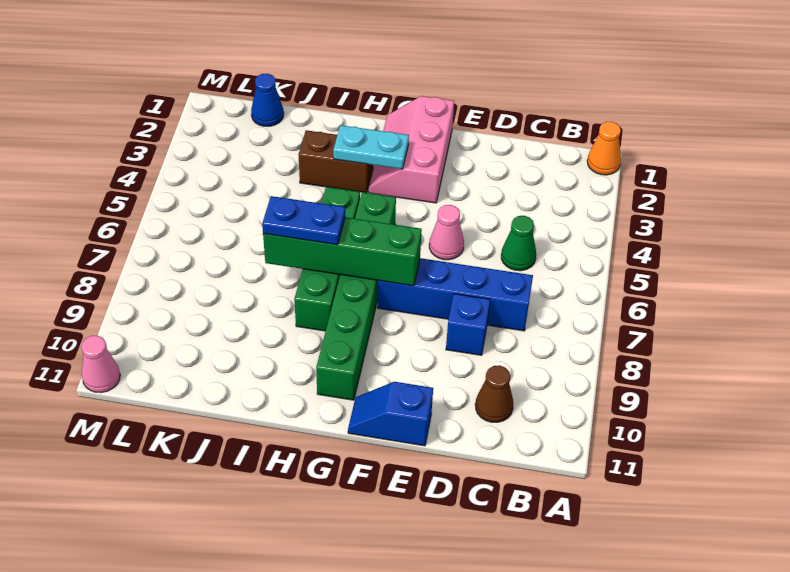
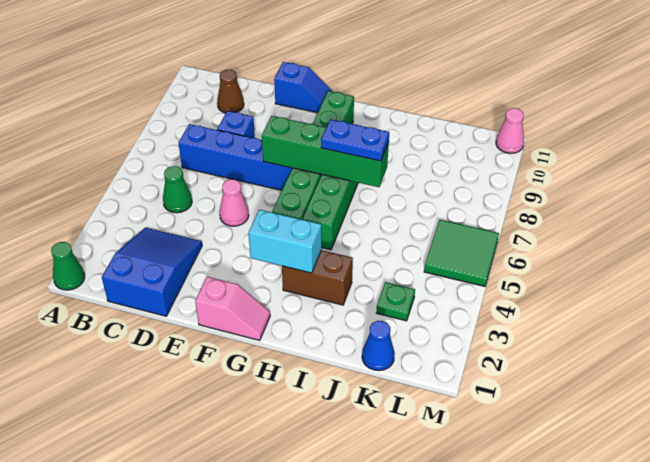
orange 1x1 cone [587,122,621,175] -> green 1x1 cone [51,242,85,290]
none -> blue 2x3 slope [102,228,202,316]
pink 2x3 slope [369,96,454,203] -> pink 1x2 slope [195,277,270,340]
cyan 1x2 plate [333,125,409,169] -> cyan 1x2 brick [248,210,321,273]
none -> green 1x1 plate [376,282,415,321]
none -> green 2x2 tile [424,220,499,286]

